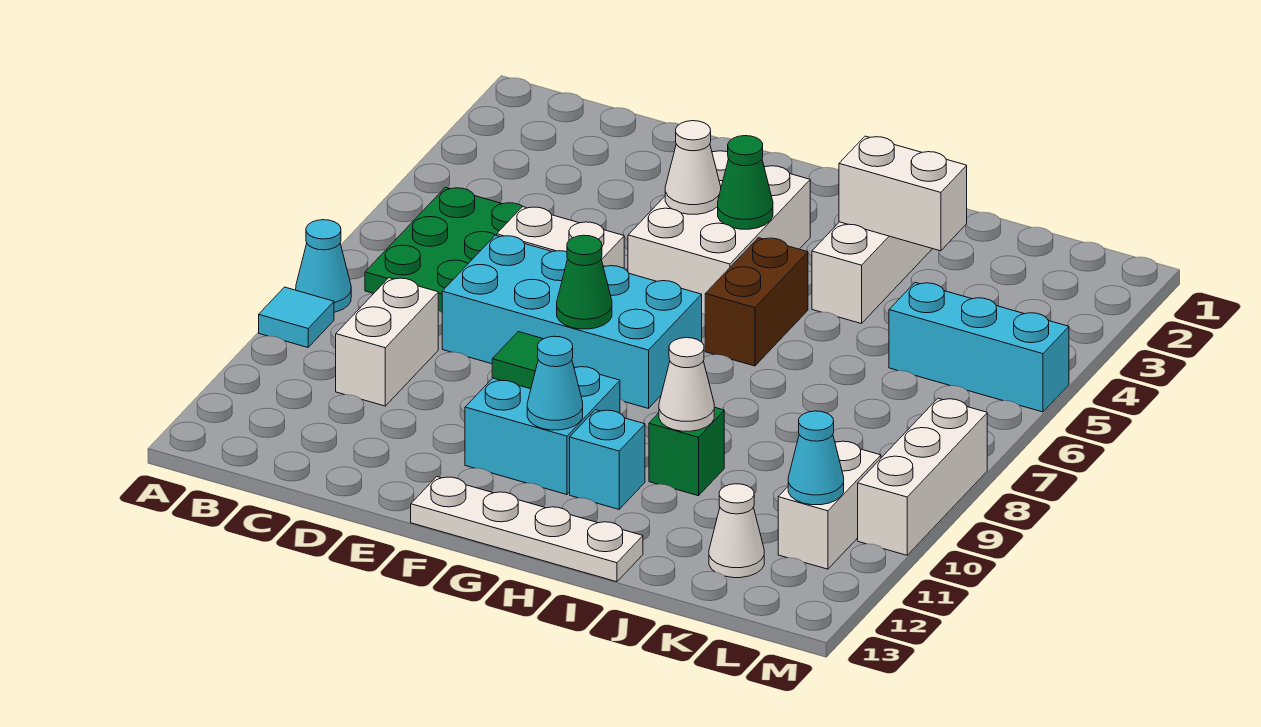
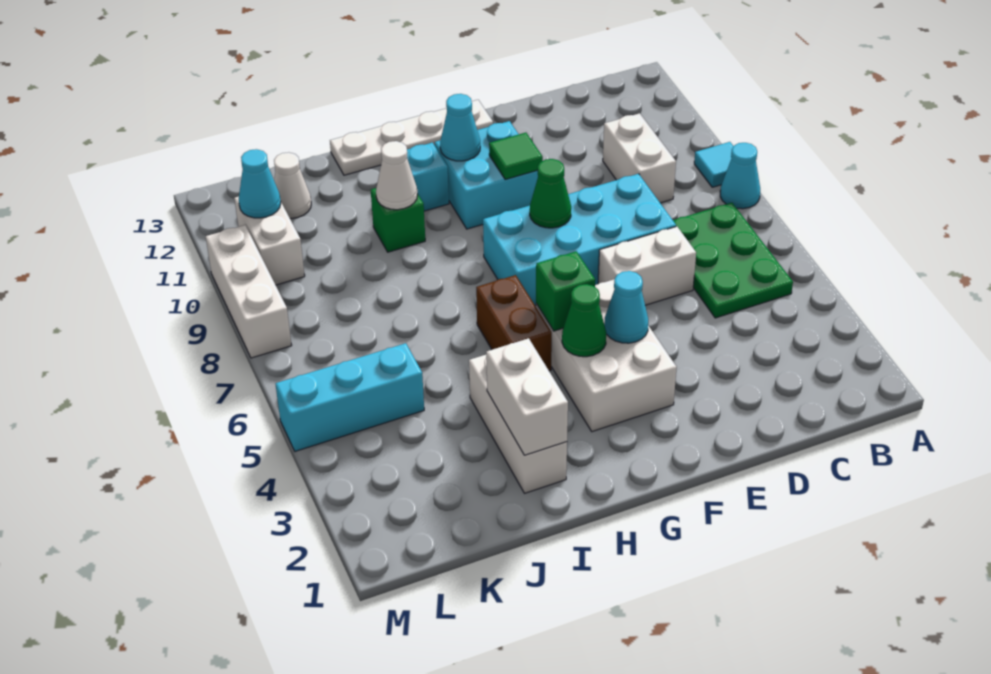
white 1x1 cone [665,121,721,214] -> cyan 1x1 cone [604,271,648,343]
none -> green 1x1 brick [536,251,595,331]
white 1x2 brick [839,136,967,251] -> white 1x2 brick turned to [486,338,568,455]

